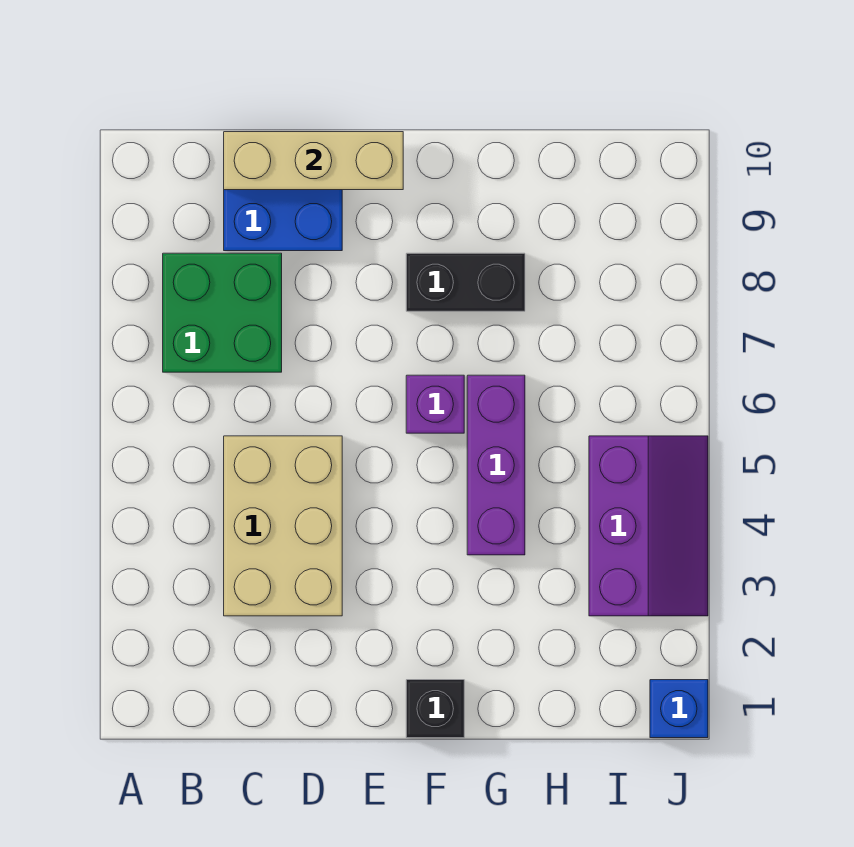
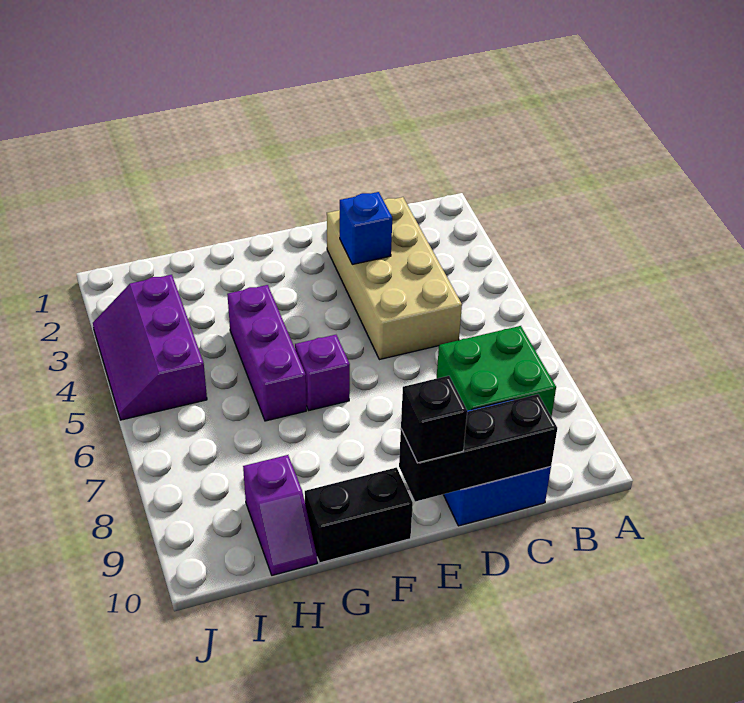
tan 2x3 brick [224,436,342,616] -> tan 2x4 brick [327,197,462,360]
tan 1x3 brick [224,132,403,190] -> black 1x3 brick [399,394,557,502]
black 1x1 brick [406,680,464,738] -> black 1x1 brick moved to [401,376,467,463]
black 1x2 brick [406,253,525,311] -> black 1x2 brick moved to [305,468,413,563]
none -> purple 1x2 slope [243,455,317,575]
blue 1x1 brick [650,680,708,738] -> blue 1x1 brick moved to [340,192,392,264]

